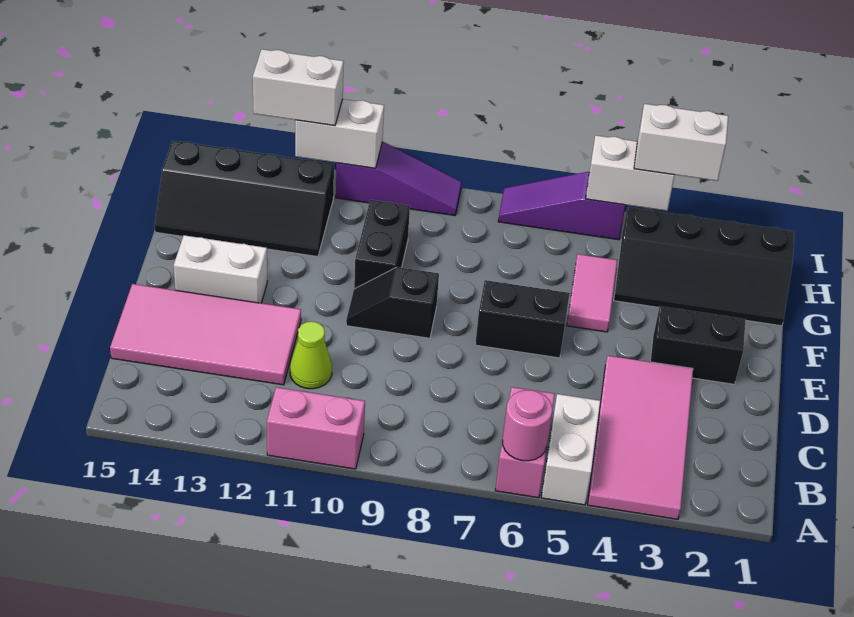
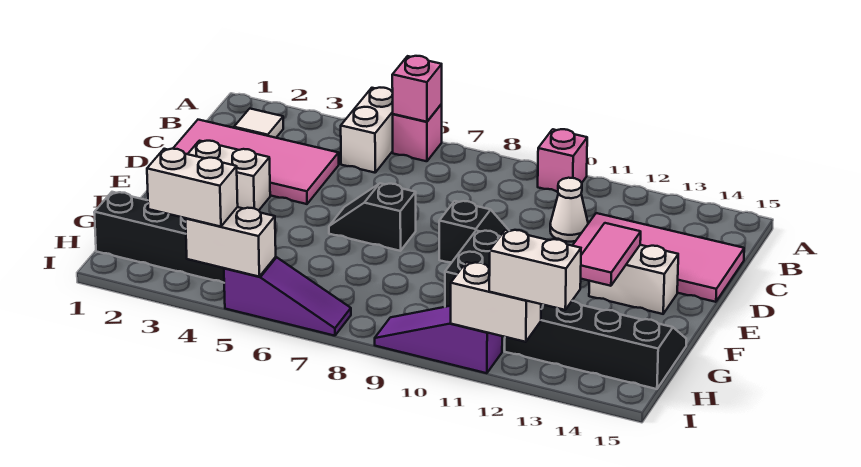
pink 2x4 tile [588,356,693,519] -> pink 2x4 tile turned to [173,120,339,204]
pink 1x2 brick [495,387,555,498] -> pink 1x1 brick [393,104,442,161]
pink 1x1 round brick [503,390,552,461] -> pink 1x1 brick [392,56,442,122]
pink 1x2 brick [267,387,365,469] -> pink 1x1 brick [538,129,587,192]
none -> white 1x1 tile [234,109,283,138]
lime 1x1 cone [290,322,332,389] -> white 1x1 cone [550,178,588,242]
black 1x2 brick [650,306,746,384] -> white 1x2 brick [188,141,270,210]
black 1x2 brick [475,280,570,358] -> black 1x2 slope [329,183,416,251]
pink 1x2 tile [567,254,617,332] -> pink 1x2 tile moved to [581,223,641,286]

